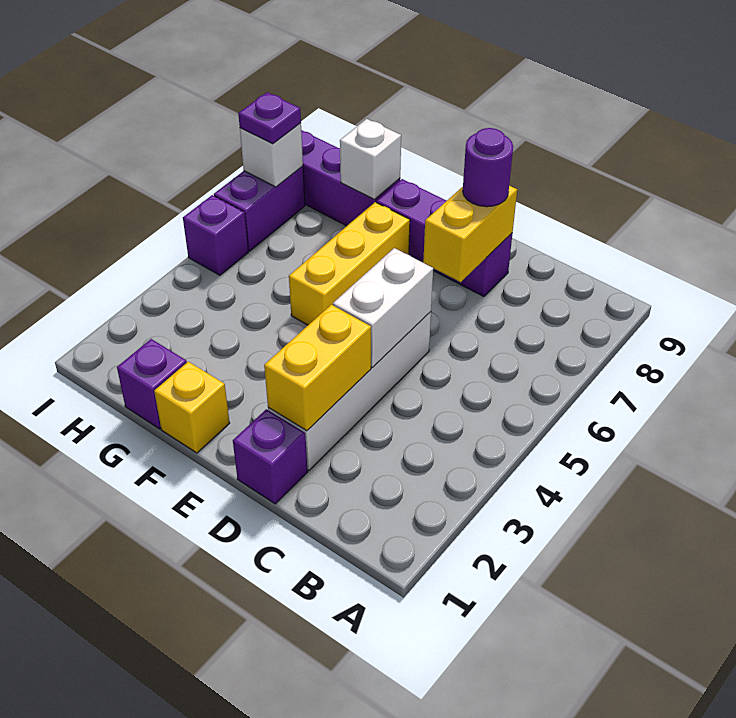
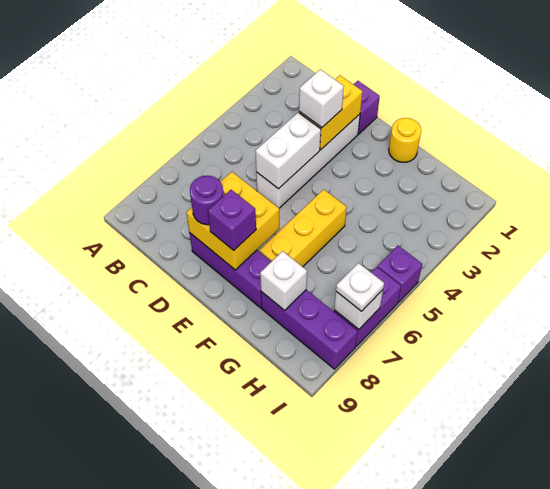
none -> white 1x1 brick [299,69,344,128]
yellow 1x2 brick [423,186,517,282] -> yellow 2x2 brick [186,172,279,270]
yellow 1x1 brick [154,362,230,453] -> yellow 1x1 round brick [389,118,421,162]
purple 1x1 brick [117,339,187,429] -> purple 1x1 brick moved to [208,190,256,250]
purple 1x1 plate [238,92,301,144] -> white 1x1 plate [336,263,384,311]

